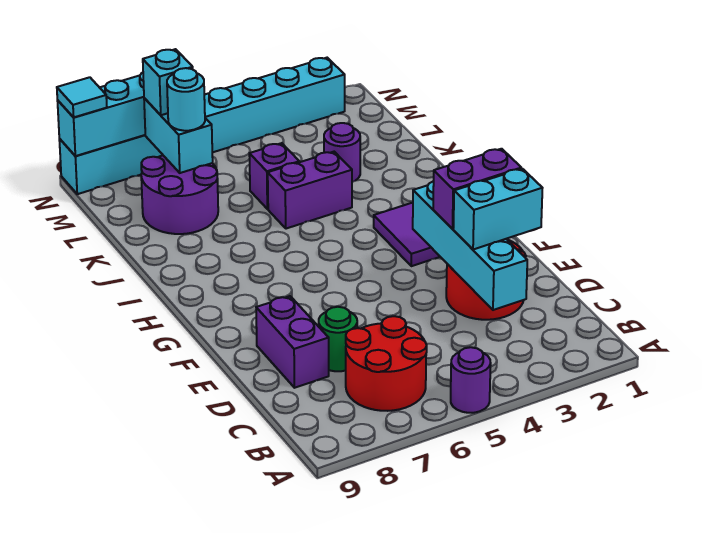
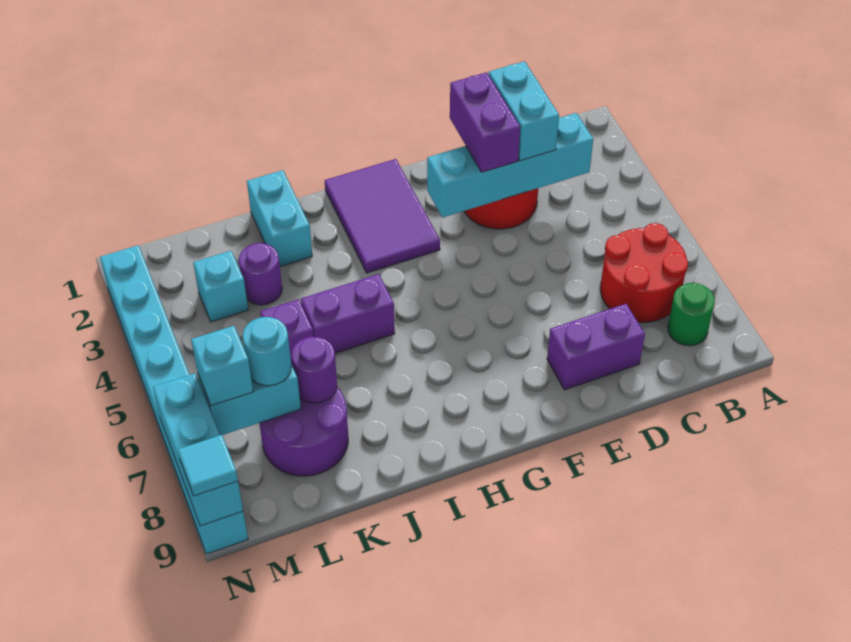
purple 1x1 round brick [451,347,491,413] -> purple 1x1 round brick moved to [291,337,337,403]
green 1x1 round brick [319,307,357,371] -> green 1x1 round brick moved to [668,283,715,346]
none -> cyan 1x2 brick [247,170,312,267]
purple 1x2 brick [268,152,352,229] -> purple 1x2 brick turned to [301,274,395,353]
none -> cyan 1x1 brick [193,251,248,322]

